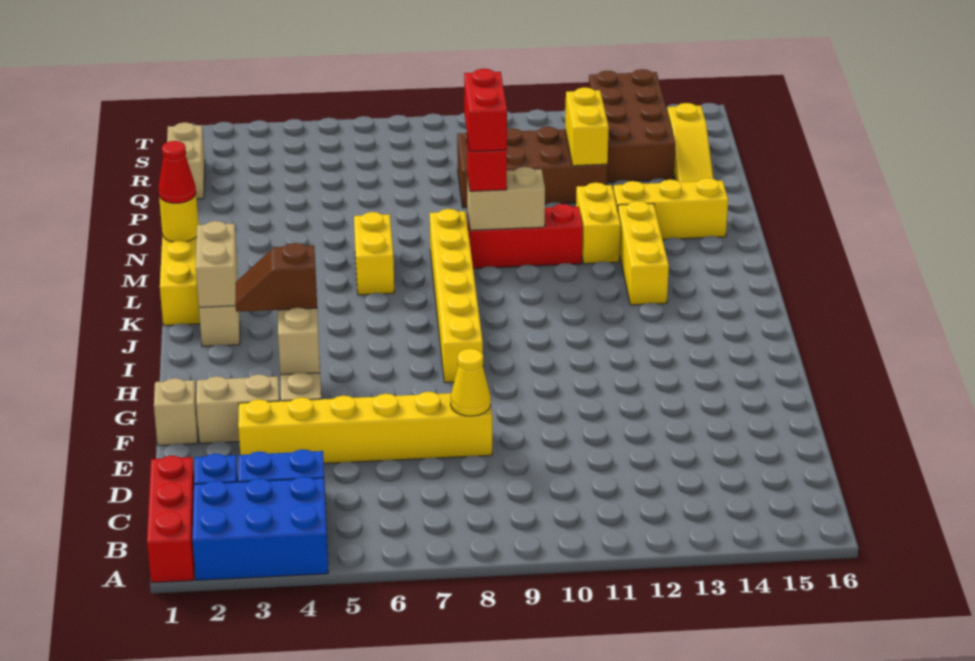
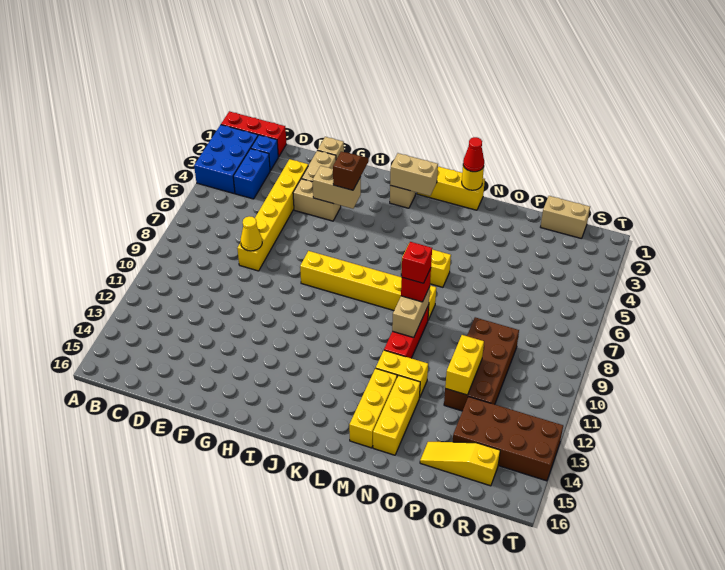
yellow 1x3 brick [618,201,669,305] -> yellow 1x3 brick turned to [349,368,397,448]
red 1x2 brick [464,69,507,151] -> red 1x1 brick [402,242,432,283]
yellow 1x2 brick [565,87,609,166] -> yellow 1x2 brick turned to [445,335,484,395]

